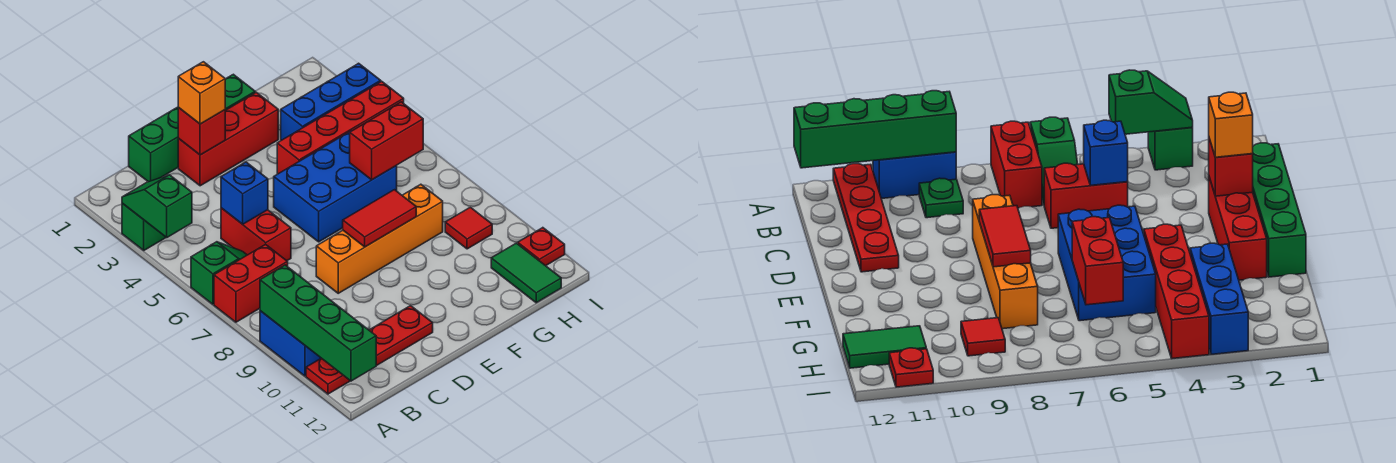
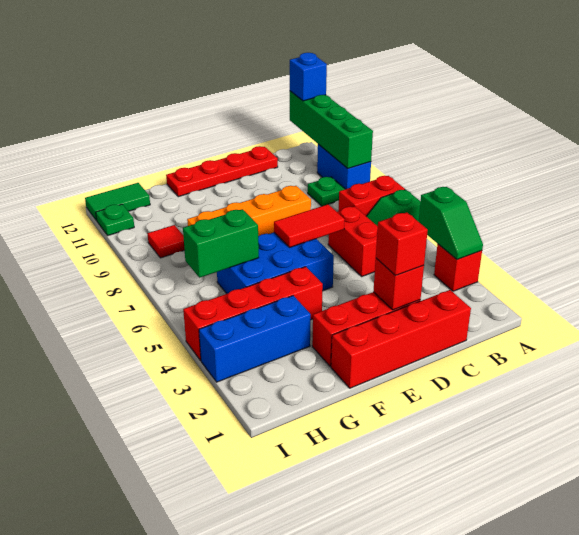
green 1x1 brick [122,203,166,250] -> red 1x1 brick [434,244,482,291]
red 1x4 plate [306,306,433,394] -> red 1x4 plate moved to [166,146,278,197]
green 1x4 brick [129,74,255,182] -> red 1x4 brick [331,290,471,388]
blue 1x1 brick [221,162,268,224] -> blue 1x1 brick moved to [290,53,327,101]
orange 1x1 brick [178,62,225,124] -> red 1x1 brick [376,212,428,275]
red 1x2 tile [343,190,416,247] -> red 1x2 tile moved to [274,204,345,248]
red 1x2 brick [350,102,423,180] -> green 1x2 brick [183,209,259,278]
green 1x2 tile [491,243,561,303] -> green 1x2 tile turned to [85,183,150,221]
red 1x1 plate [518,228,565,266] -> green 1x1 plate [96,204,134,236]

